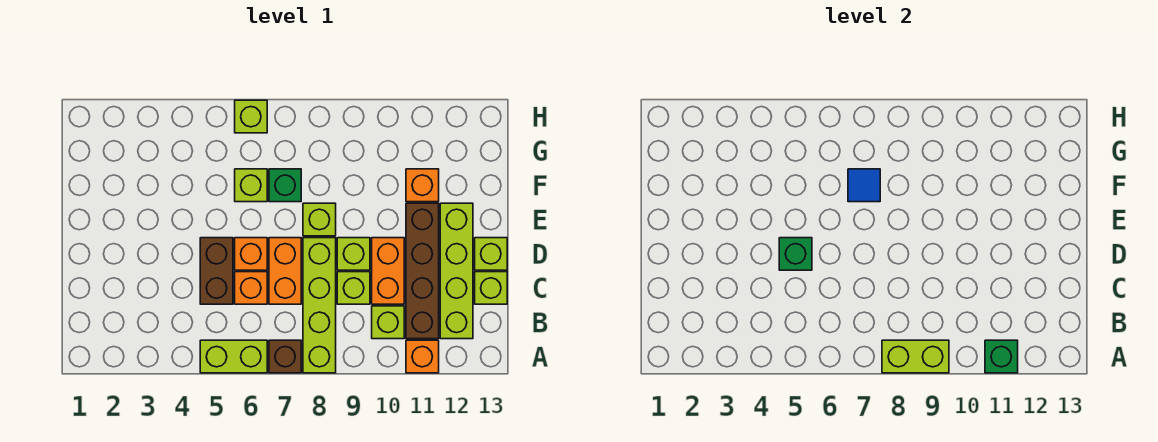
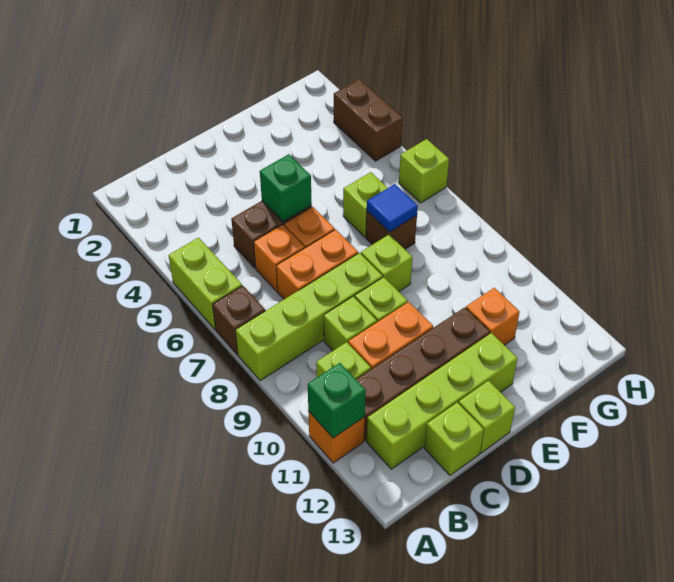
lime 1x2 brick [882,340,949,373] -> none
green 1x1 brick [269,169,301,202] -> brown 1x1 brick [366,211,417,249]
none -> brown 1x2 brick [334,79,403,161]

